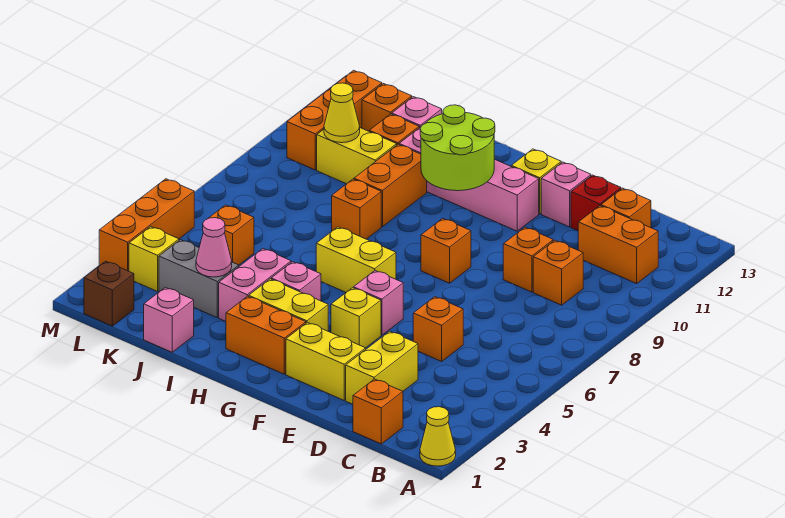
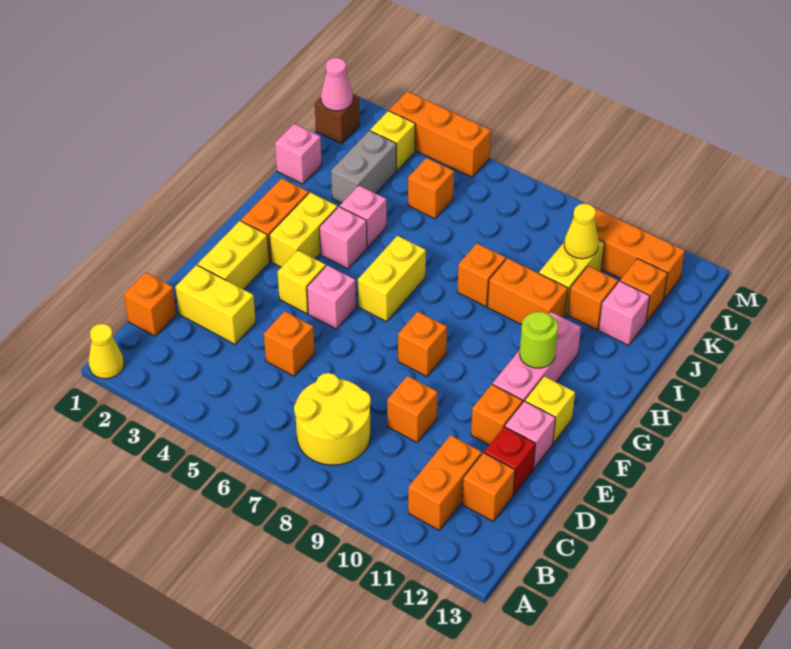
none -> yellow 2x2 round brick [294,373,371,465]
orange 1x1 brick [533,240,583,305] -> orange 1x1 brick moved to [471,384,523,445]
pink 1x4 brick [399,127,539,231] -> pink 1x3 brick [493,312,581,403]
lime 2x2 round brick [420,105,495,191] -> lime 1x1 round brick [520,312,558,368]
pink 1x2 brick [219,249,291,321] -> pink 1x1 brick [340,186,386,247]
pink 1x1 cone [196,218,232,277] -> pink 1x1 cone moved to [321,58,353,111]

